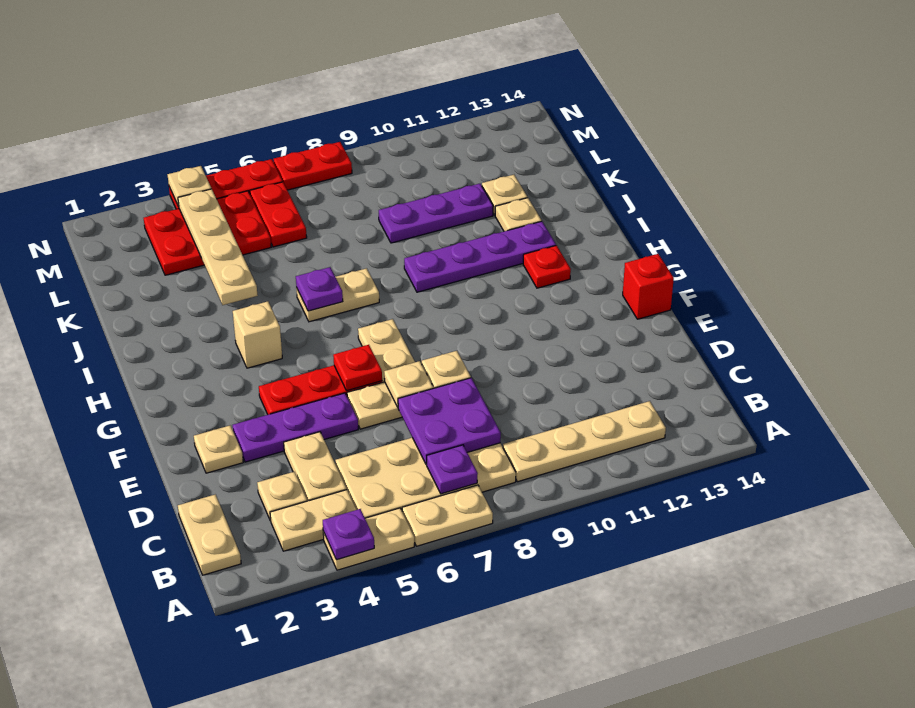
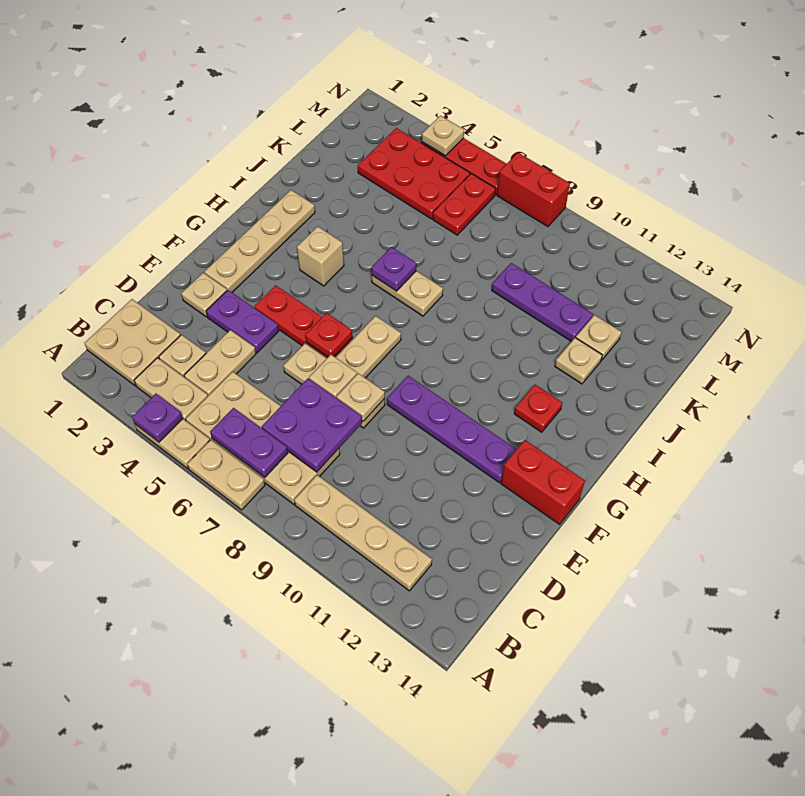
tan 1x2 plate [178,494,241,575] -> tan 2x2 plate [85,299,180,386]
purple 1x1 plate [427,445,478,494] -> purple 1x2 plate [210,408,288,477]
purple 1x3 plate [233,393,358,462] -> purple 1x2 plate [206,290,279,353]
red 1x1 brick [623,254,674,319] -> red 1x2 brick [501,440,585,524]
purple 1x4 plate [404,221,556,292] -> purple 1x4 plate moved to [387,376,517,483]
tan 1x4 plate [178,189,258,305] -> tan 1x4 plate moved to [204,190,315,292]
red 1x2 plate [274,142,352,190] -> red 1x2 brick [497,153,570,227]

